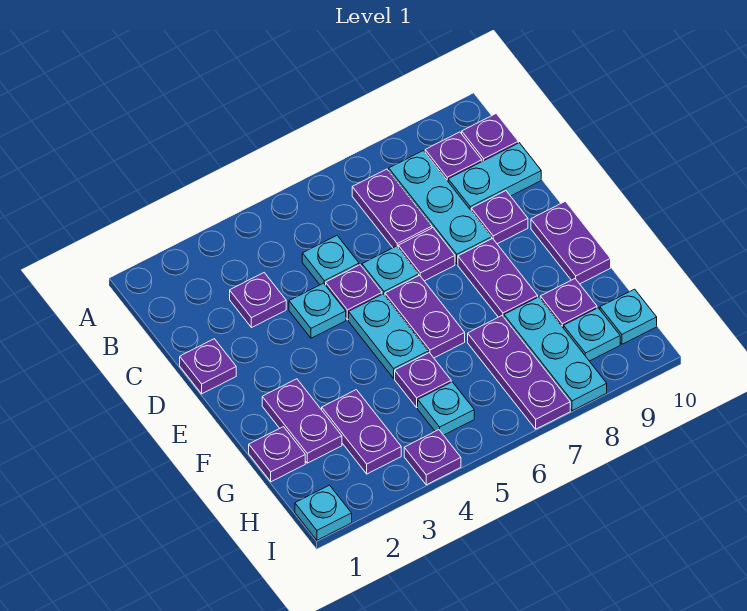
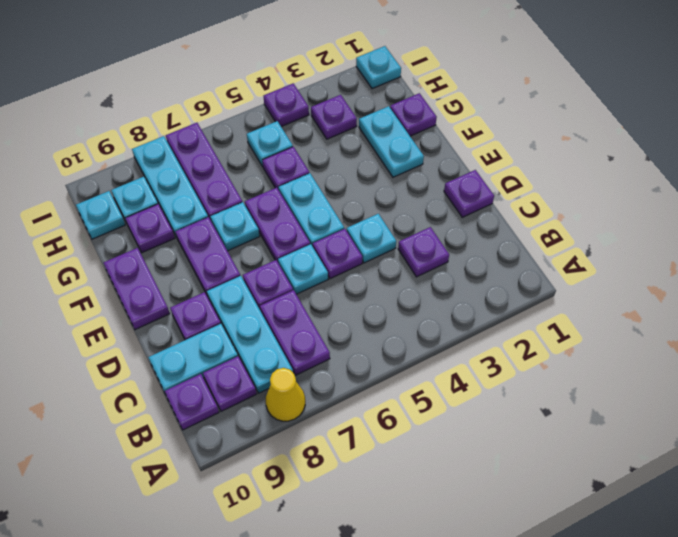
none -> yellow 1x1 cone [266,368,305,421]
cyan 1x1 plate [302,236,359,285] -> cyan 1x1 plate moved to [210,202,260,251]
purple 1x2 plate [262,379,342,463] -> cyan 1x2 plate [359,106,424,177]
purple 1x2 plate [322,390,401,474] -> purple 1x1 plate [311,95,357,139]

